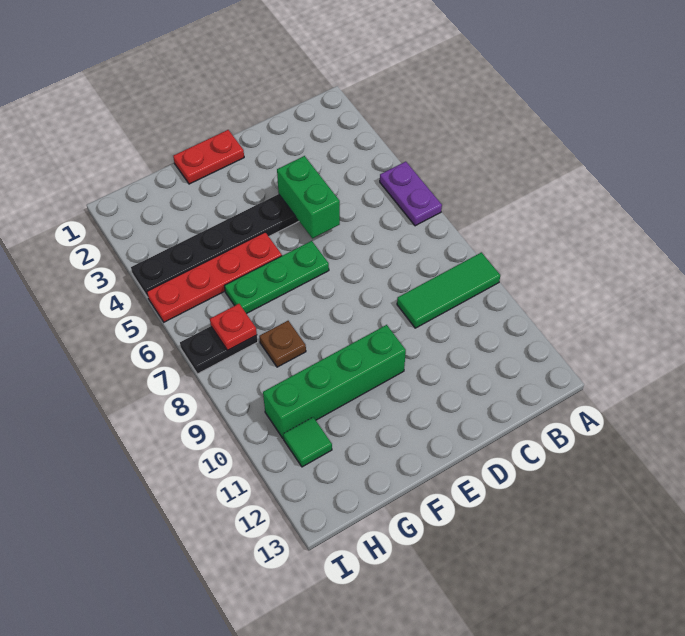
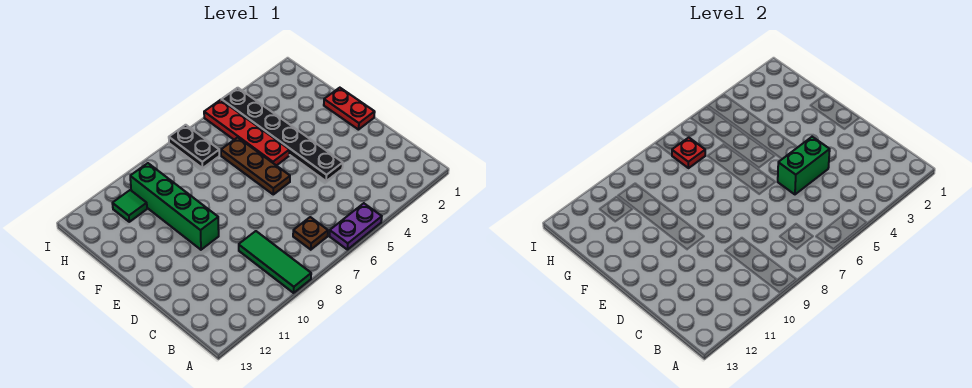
green 1x3 plate [225,241,329,314] -> brown 1x3 plate [221,137,290,194]
brown 1x1 plate [259,321,306,367] -> brown 1x1 plate moved to [293,217,328,250]

